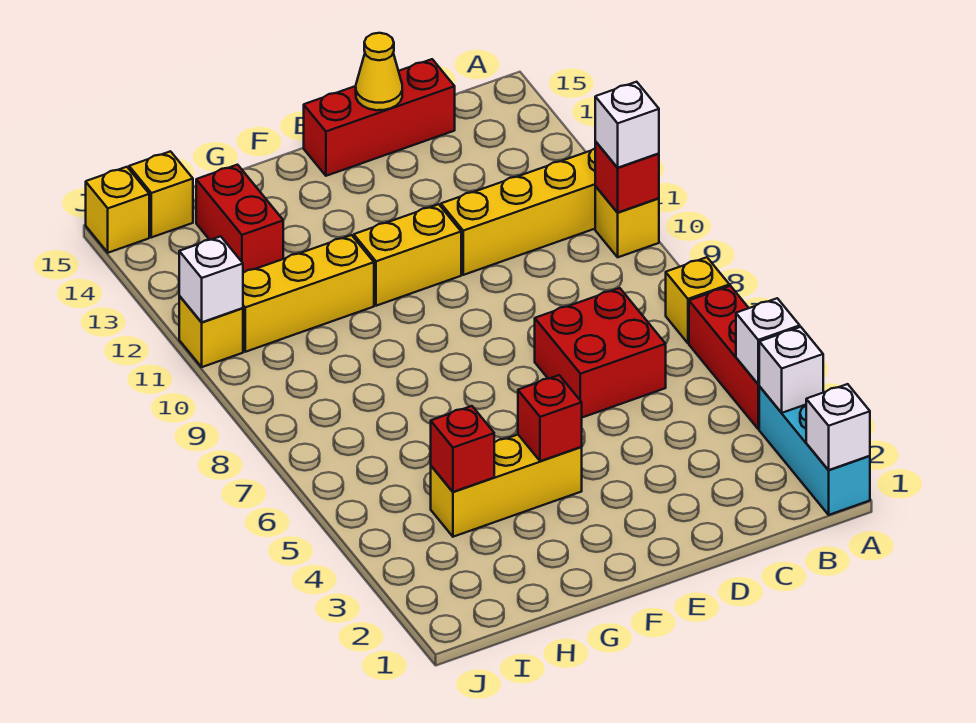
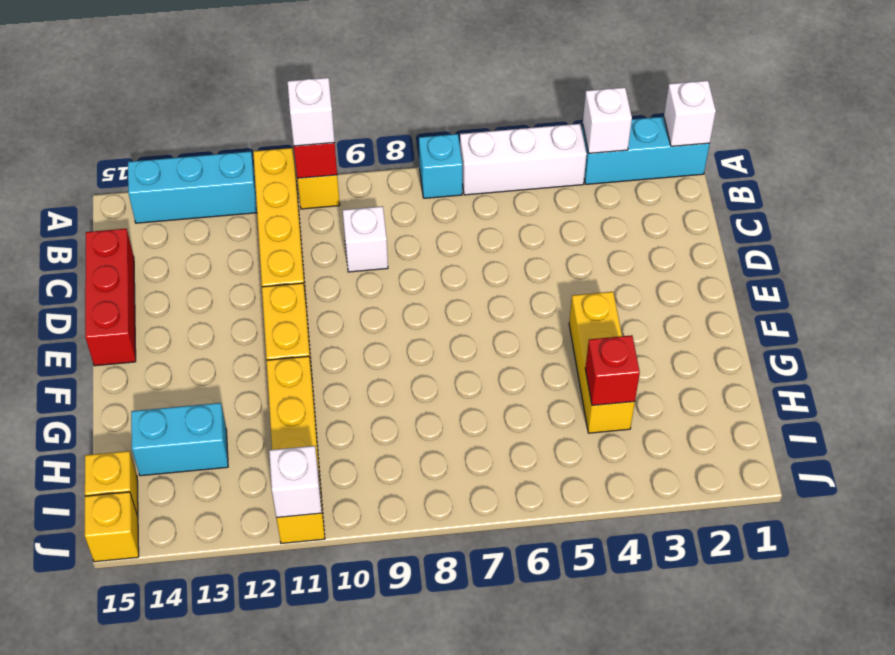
red 1x3 brick [689,286,760,429] -> white 1x3 brick [460,124,587,195]
white 1x1 brick [736,298,800,384] -> white 1x1 brick moved to [343,206,388,272]
yellow 1x1 brick [666,257,729,343] -> cyan 1x1 brick [419,134,462,198]
none -> cyan 1x3 brick [128,151,257,223]
red 2x2 brick [535,288,666,417] -> none
yellow 1x1 cone [356,33,402,110] -> none
red 1x1 brick [518,375,582,461] -> none
red 1x2 brick [196,165,283,273] -> cyan 1x2 brick [131,403,228,476]

